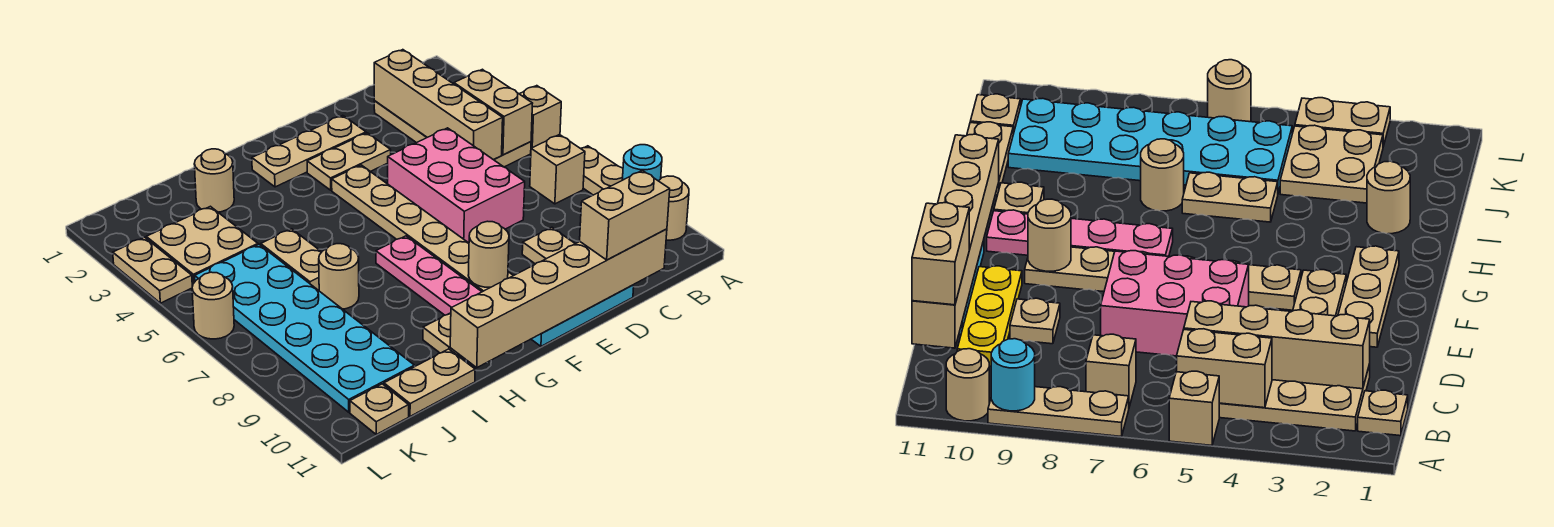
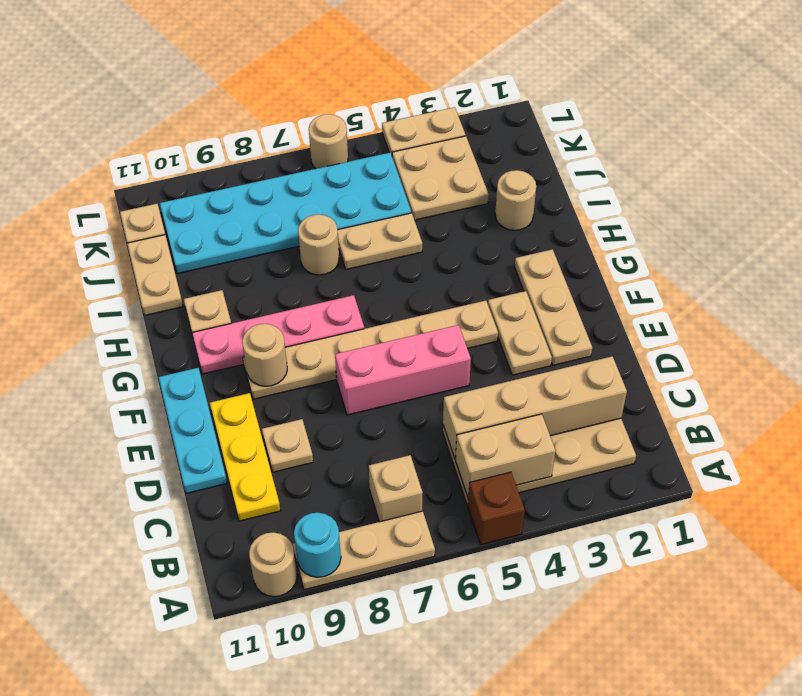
tan 1x1 brick [520,86,561,148] -> brown 1x1 brick [468,472,525,545]
tan 1x1 plate [1358,390,1408,436] -> none
tan 1x6 brick [450,229,667,368] -> none
tan 1x2 brick [580,170,670,260] -> none
pink 2x3 brick [388,128,525,243] -> pink 1x3 brick [335,325,471,415]

